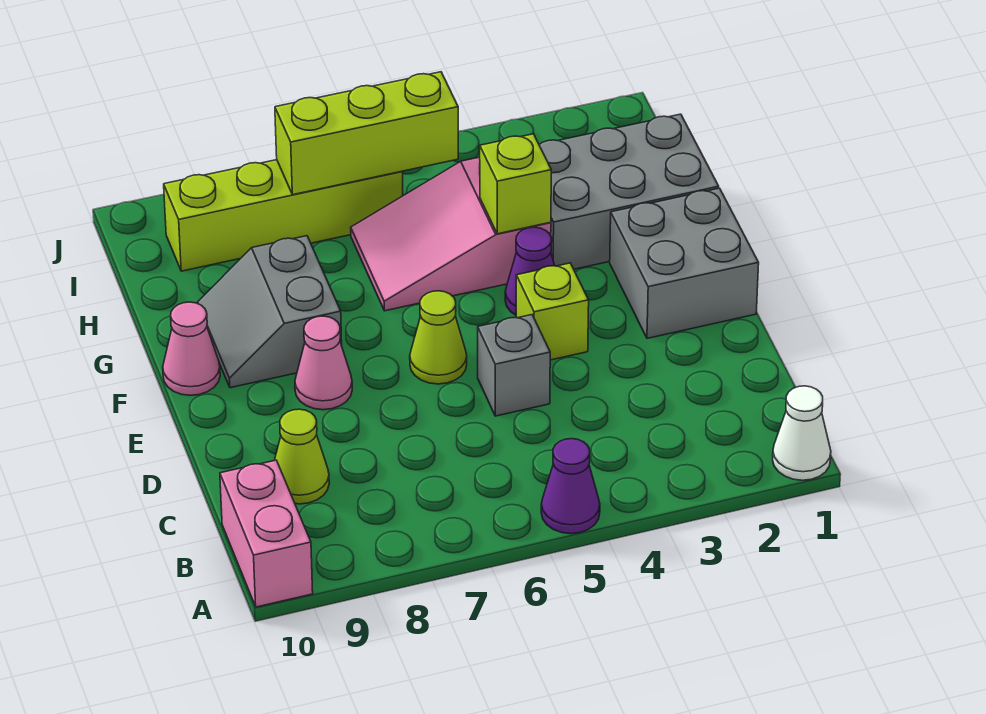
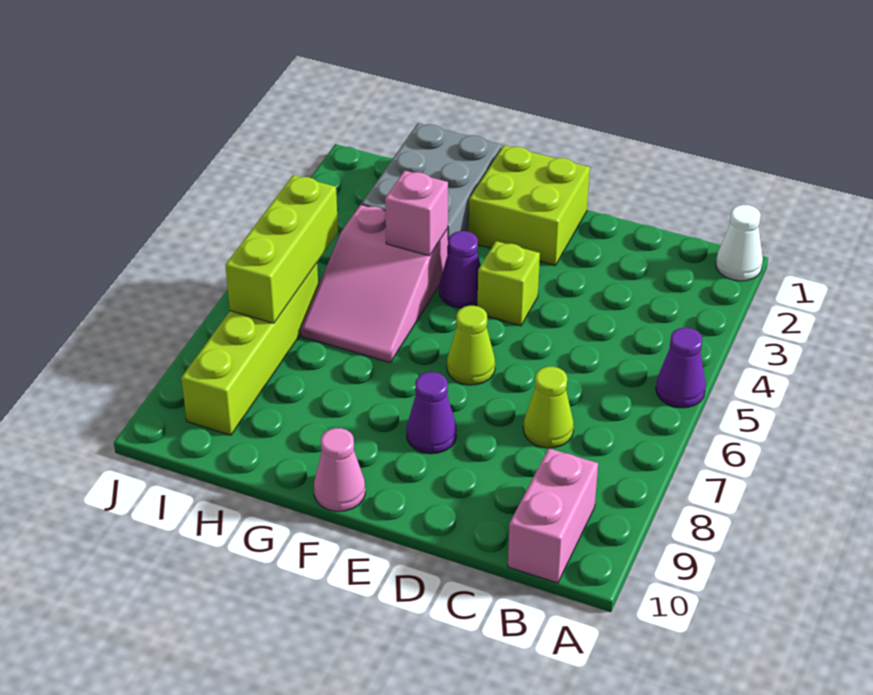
pink 1x2 brick [220,460,313,607] -> pink 1x2 brick turned to [508,448,598,583]
lime 1x1 cone [274,409,329,504] -> lime 1x1 cone moved to [523,367,574,448]
grey 1x1 brick [478,315,550,416] -> none
grey 2x2 brick [610,188,759,338] -> lime 2x2 brick [469,145,590,266]
pink 1x1 cone [295,316,352,410] -> purple 1x1 cone [407,372,457,454]
grey 2x2 slope [198,236,342,388] -> none
lime 1x1 brick [480,134,551,234] -> pink 1x1 brick [385,171,448,256]

